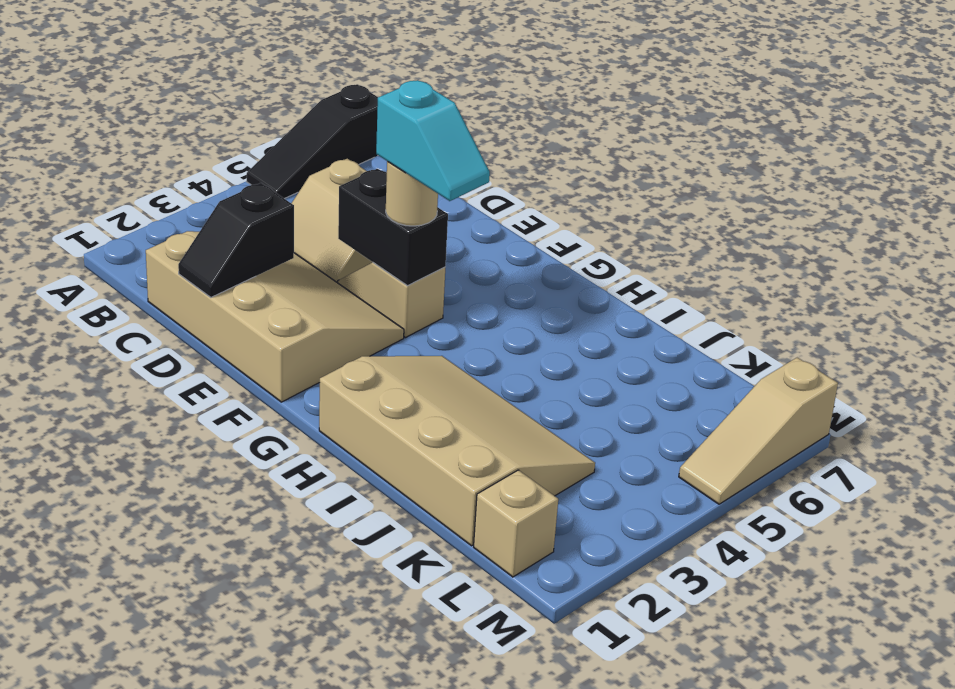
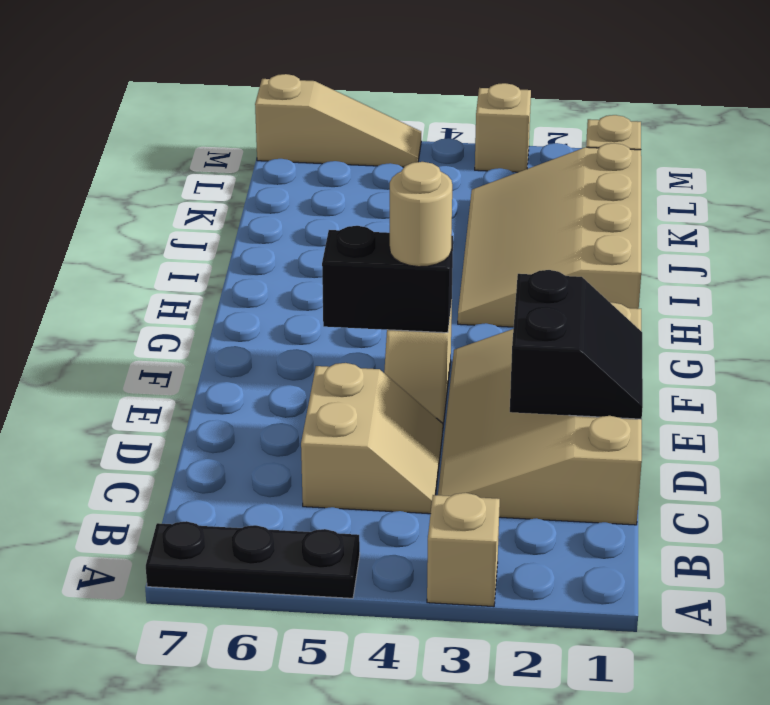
none -> tan 1x1 brick [427,493,500,607]
black 1x3 slope [247,84,378,199] -> black 1x3 plate [146,521,360,598]
black 1x2 slope [178,183,294,297] -> black 2x2 slope [510,270,643,419]
black 1x2 brick [338,169,448,286] -> black 1x2 brick turned to [322,226,453,333]
cyan 1x2 slope [376,80,490,201] -> none
none -> tan 1x1 brick [475,83,531,172]

